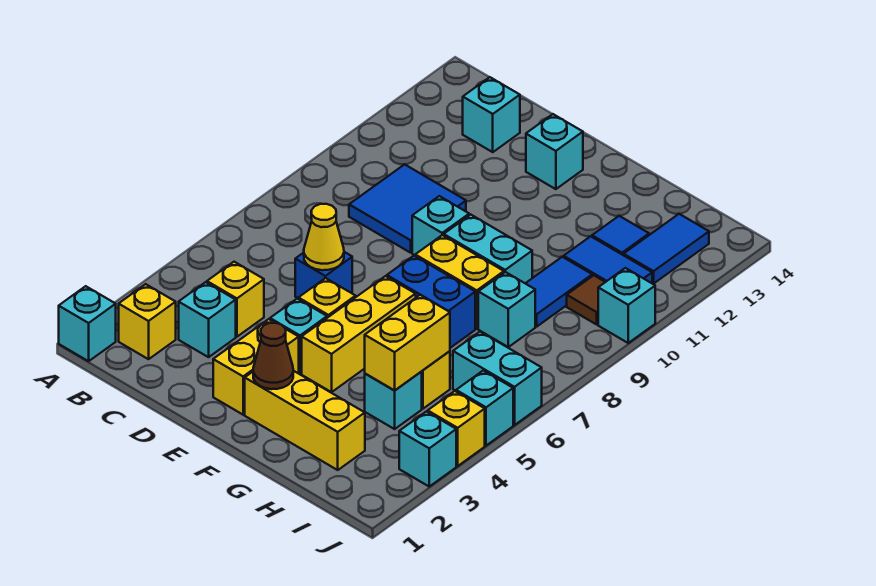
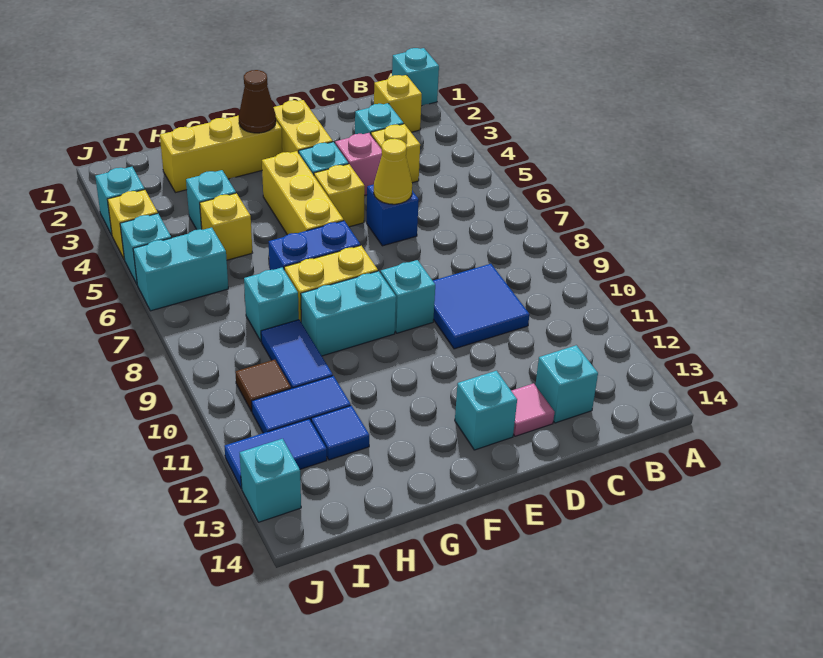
none -> pink 1x1 brick [335,133,382,195]
none -> pink 1x1 tile [512,383,554,436]
yellow 1x2 brick [365,295,450,391] -> none
blue 1x2 tile [624,214,709,284] -> blue 1x2 tile turned to [224,419,327,489]
cyan 1x1 brick [598,268,655,343] -> cyan 1x1 brick moved to [240,439,301,522]

